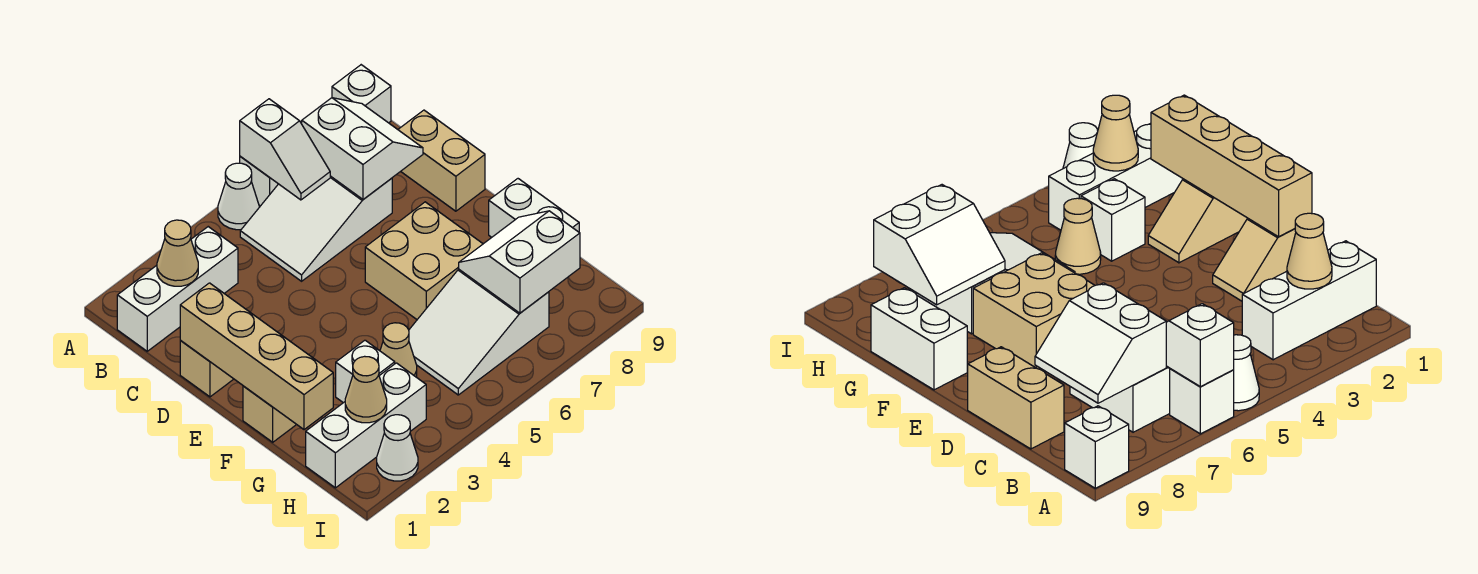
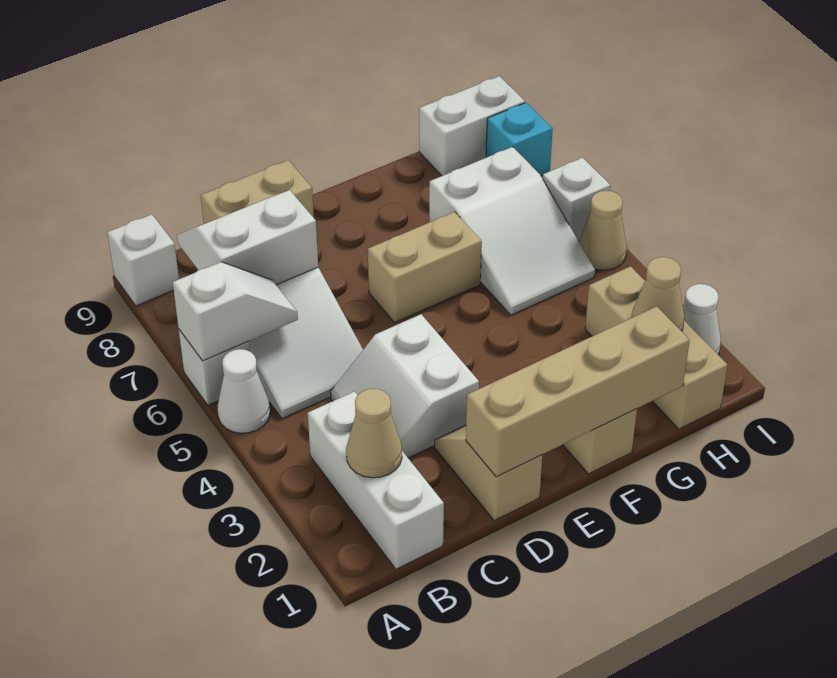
tan 2x2 brick [365,202,483,319] -> tan 1x2 brick [368,212,482,323]
white 1x2 brick [489,179,579,237] -> white 1x2 brick moved to [419,76,525,176]
white 1x1 brick [336,340,395,403] -> white 1x1 brick moved to [543,158,610,241]
tan 1x1 cone [380,323,417,377] -> tan 1x1 cone moved to [579,191,627,270]
white 2x2 slope [459,211,580,313] -> white 2x2 slope moved to [331,314,479,458]
white 1x3 brick [306,363,426,488] -> tan 1x3 brick [585,266,728,429]
none -> cyan 1x1 brick [486,103,553,176]

